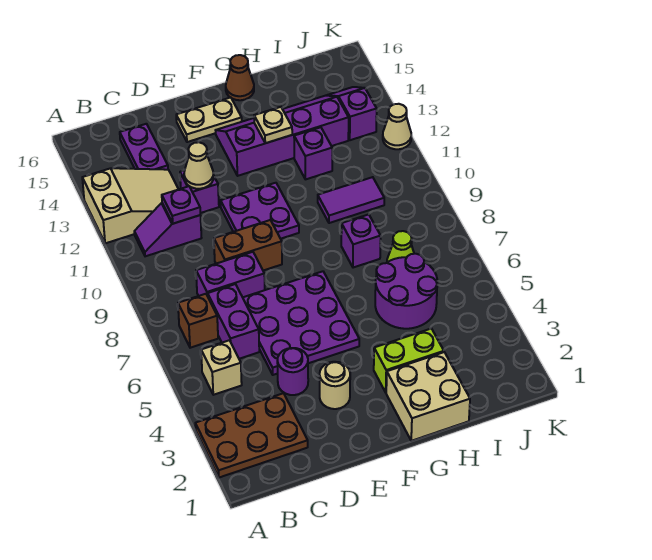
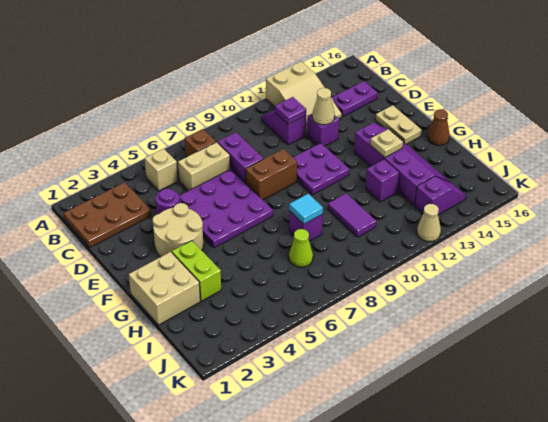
brown 2x3 plate [195,393,308,478] -> brown 2x3 plate turned to [64,182,151,247]
purple 1x2 brick [208,284,259,359] -> tan 1x2 brick [178,142,230,191]
brown 1x2 brick [214,220,282,271] -> brown 1x2 brick turned to [246,149,297,200]
tan 1x1 round brick [320,362,350,409] -> tan 2x2 round brick [153,203,203,257]
purple 2x2 round brick [375,254,437,329] -> none
none -> cyan 1x1 tile [289,194,323,224]

